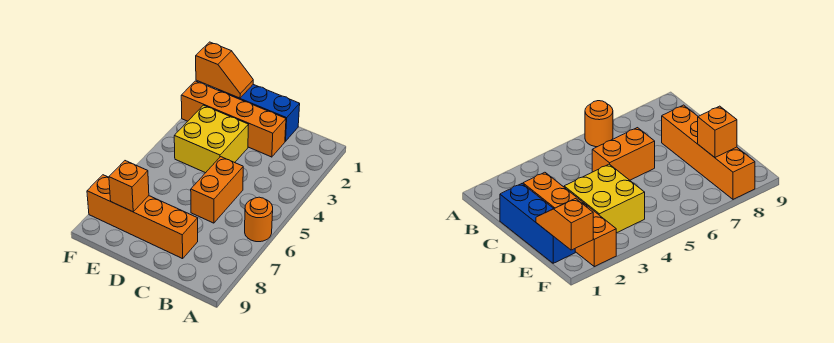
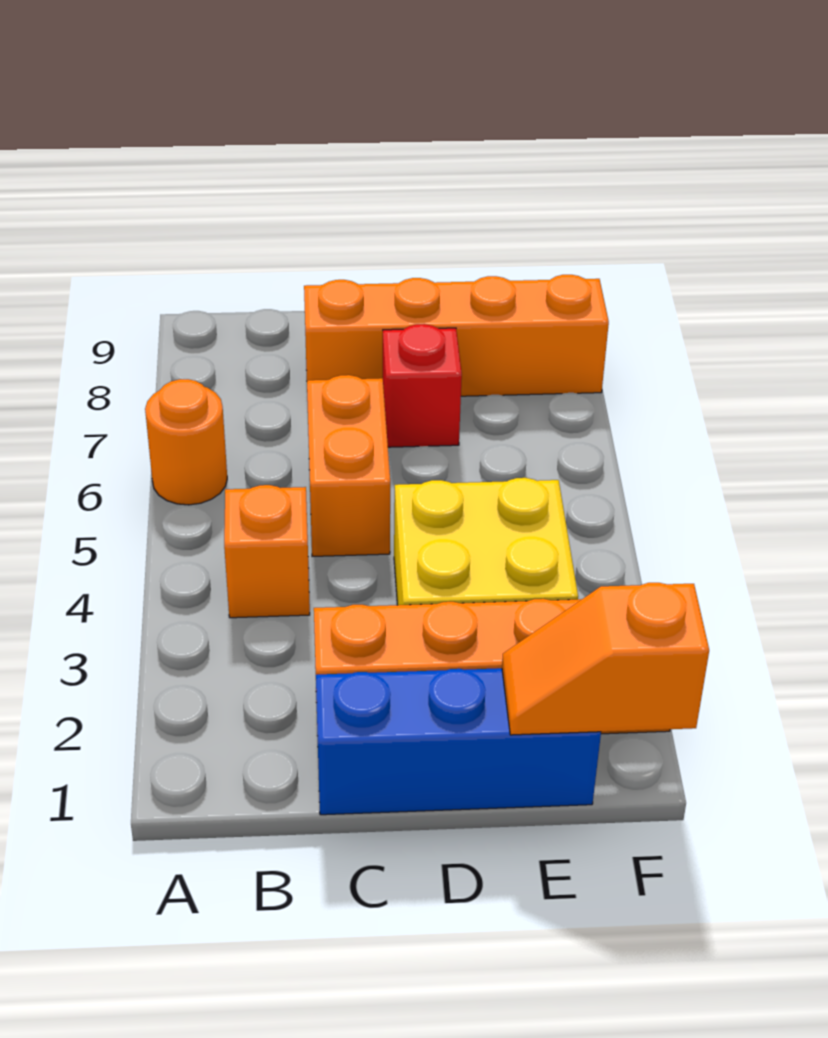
none -> red 1x1 brick [383,324,462,447]
orange 1x1 brick [109,161,149,212] -> orange 1x1 brick moved to [224,485,310,618]

